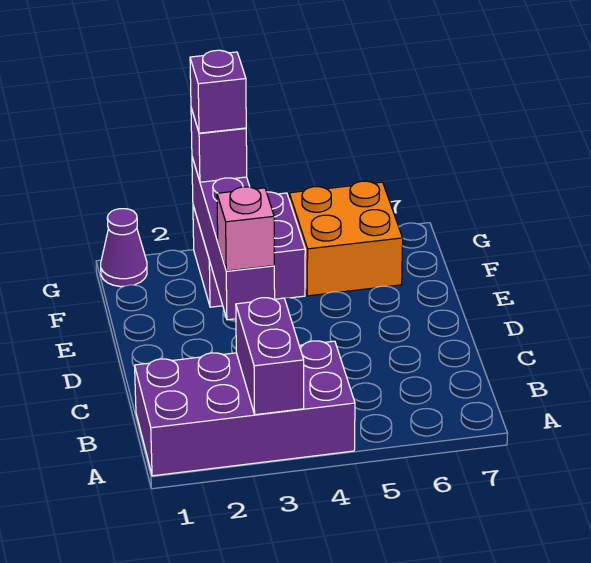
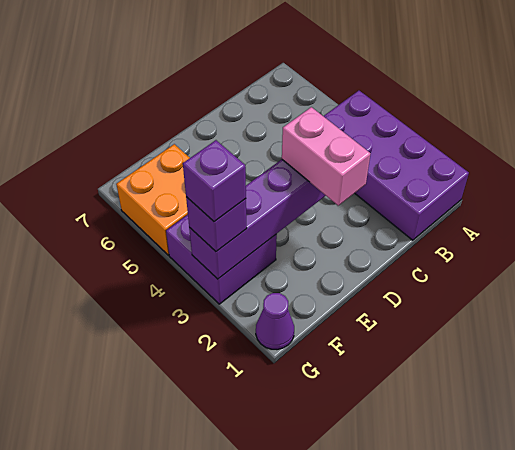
purple 1x2 brick [236,298,304,415] -> none
pink 1x1 brick [217,187,274,271] -> pink 1x2 brick [282,107,370,206]

